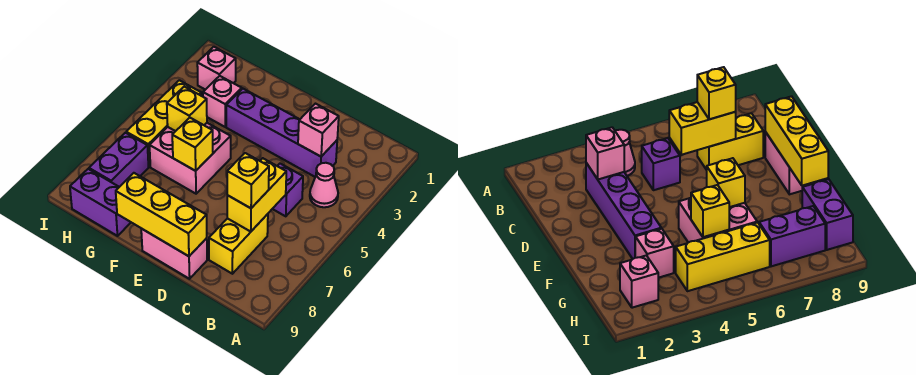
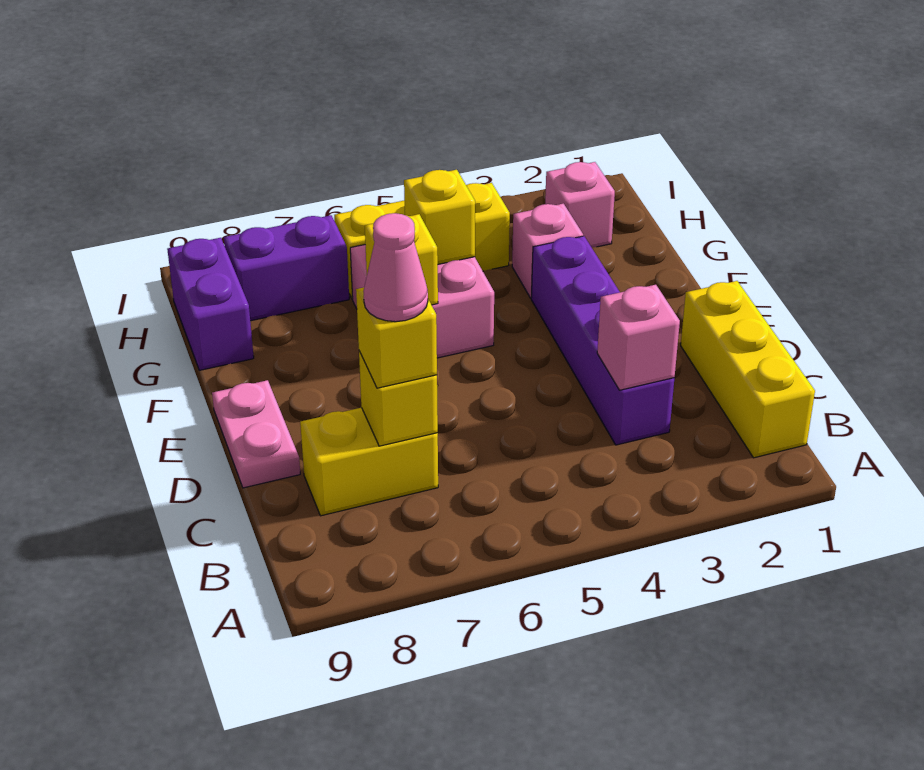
pink 1x1 cone [310,163,338,207] -> pink 1x1 cone moved to [363,213,428,322]
purple 1x1 brick [273,164,303,216] -> none
yellow 1x2 brick [227,158,286,231] -> yellow 1x1 brick [359,351,438,446]
pink 1x2 brick [141,229,207,279] -> pink 1x2 plate [212,380,300,488]
yellow 1x3 brick [116,173,207,256] -> yellow 1x3 brick moved to [681,281,815,458]

